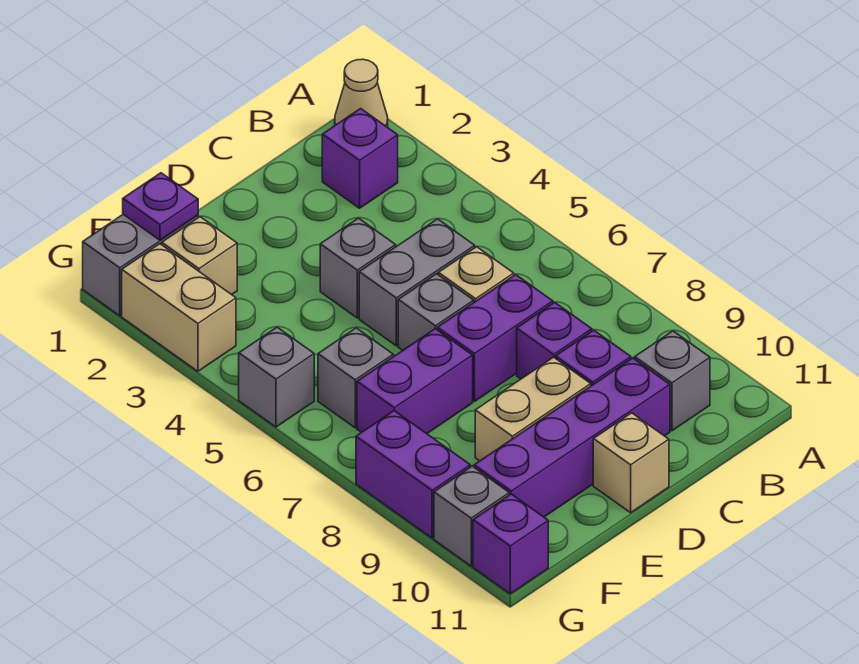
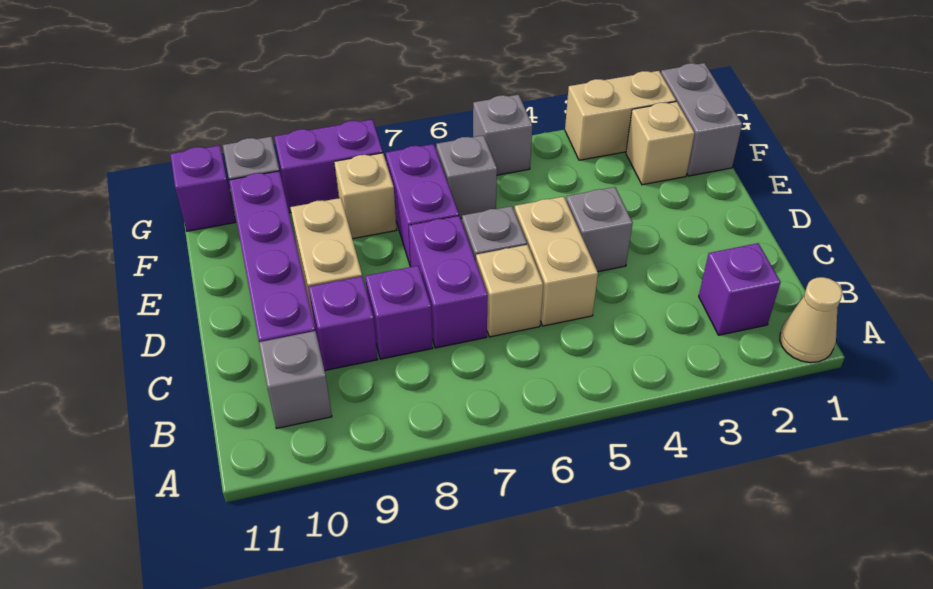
grey 1x2 brick [359,219,475,346] -> tan 1x2 brick [515,197,598,326]
tan 1x1 brick [593,413,669,513] -> tan 1x1 brick moved to [334,153,397,239]
purple 1x1 plate [123,173,198,240] -> none

